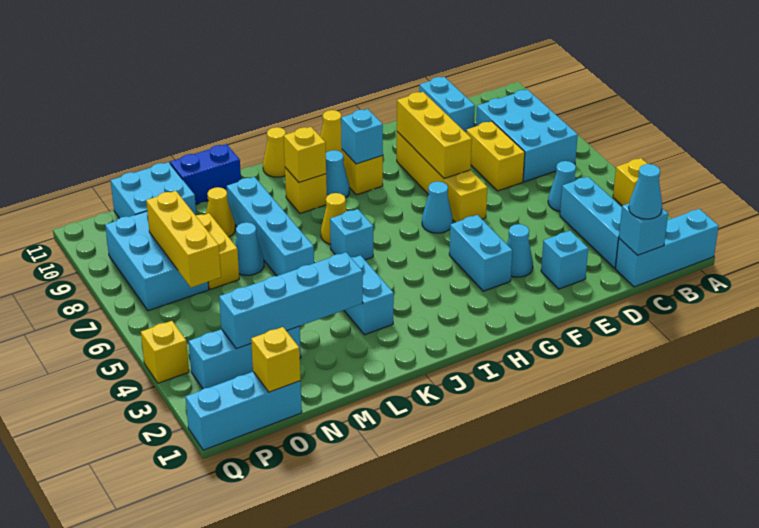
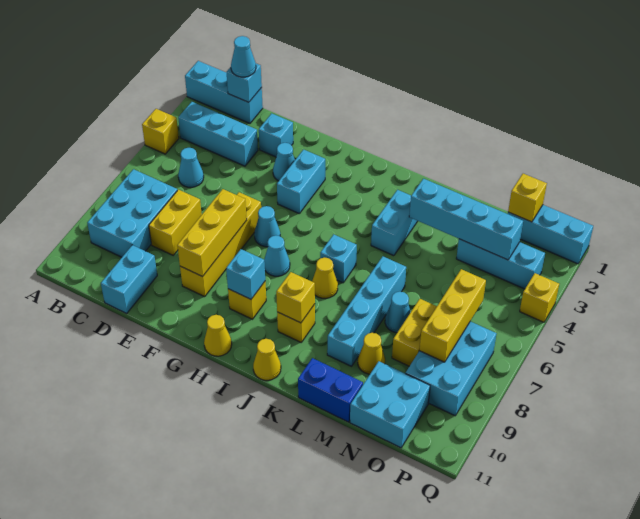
cyan 1x3 brick [560,177,622,268] -> cyan 1x3 brick turned to [178,102,258,166]
cyan 1x1 cone [326,150,349,198] -> cyan 1x1 cone moved to [264,236,290,276]

